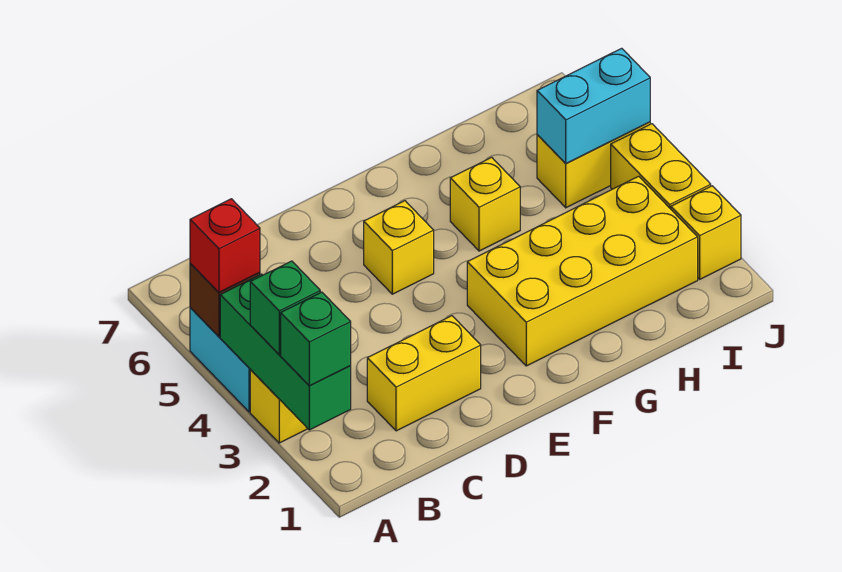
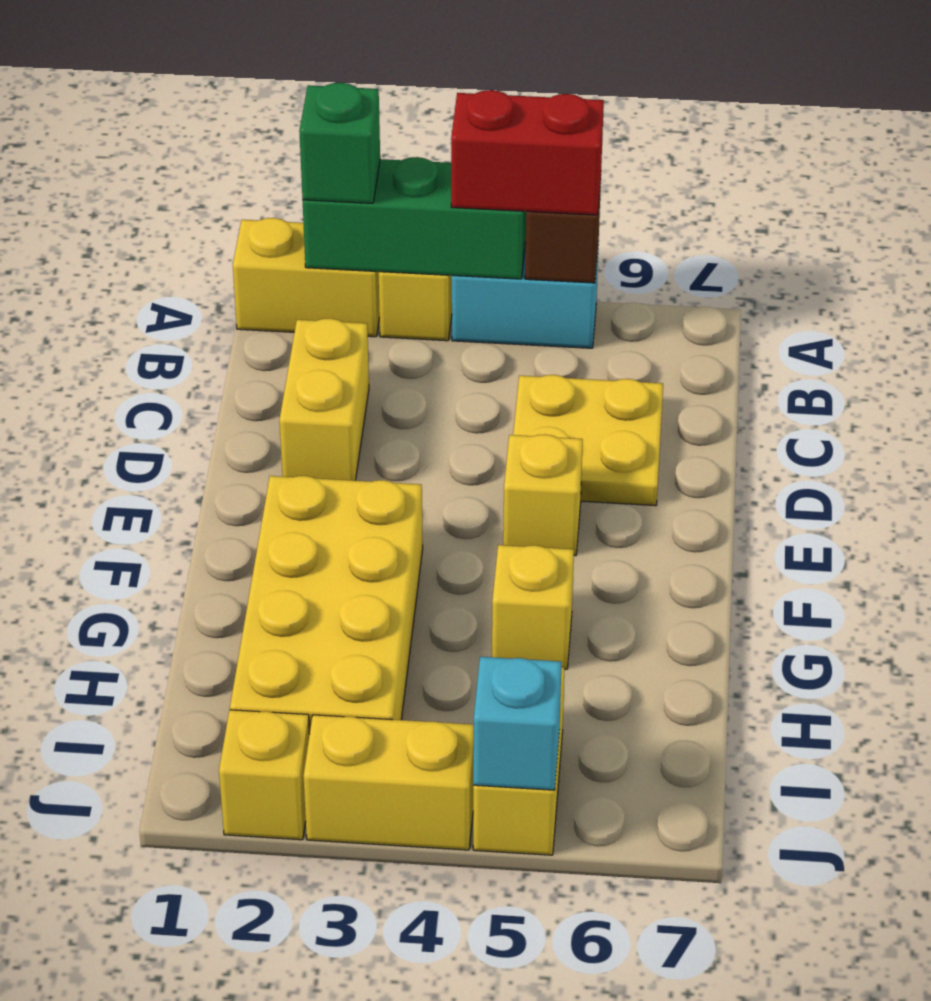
none -> yellow 1x2 brick [233,218,380,337]
green 1x1 brick [250,261,320,355] -> none
red 1x1 brick [190,199,260,292] -> red 1x2 brick [451,90,604,215]
none -> yellow 2x2 plate [513,375,663,506]
cyan 1x2 brick [537,48,650,163] -> cyan 1x1 brick [473,657,562,790]

